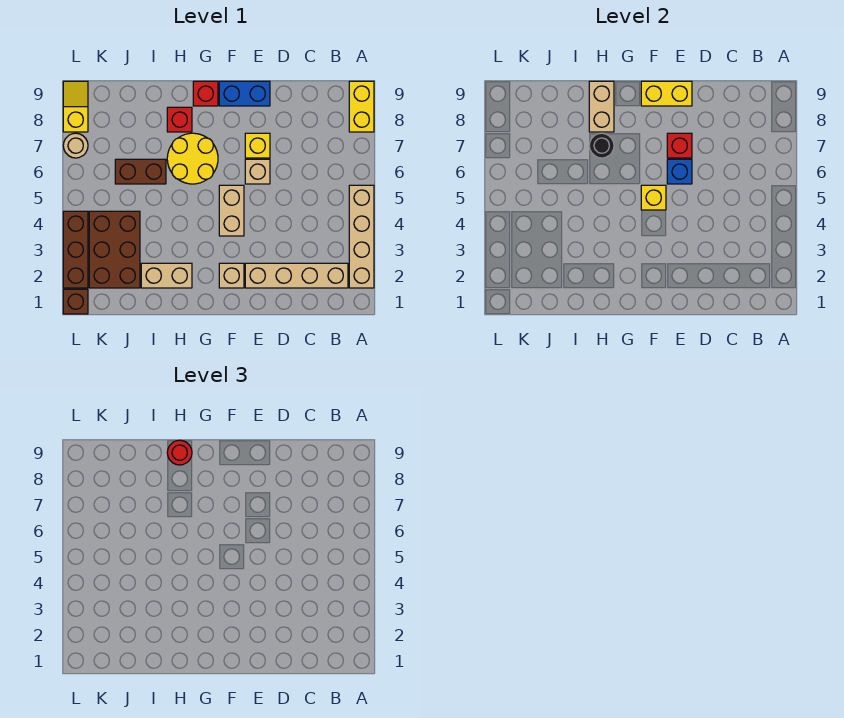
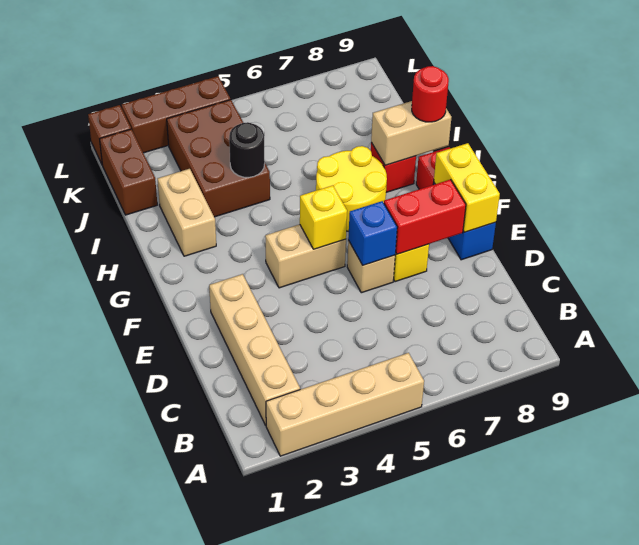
yellow 1x2 brick [349,81,374,132] -> none
red 1x1 brick [667,133,692,158] -> red 1x2 brick [384,180,466,254]
tan 1x1 brick [219,263,244,288] -> none
black 1x1 round brick [589,133,614,158] -> black 1x1 round brick moved to [229,122,265,177]
brown 1x2 brick [115,159,166,184] -> brown 1x2 brick moved to [100,129,157,215]
brown 2x3 brick [89,211,140,288] -> brown 2x3 brick turned to [167,100,270,217]
tan 1x1 round brick [63,133,88,158] -> none
yellow 1x2 slope [63,81,88,132] -> none

